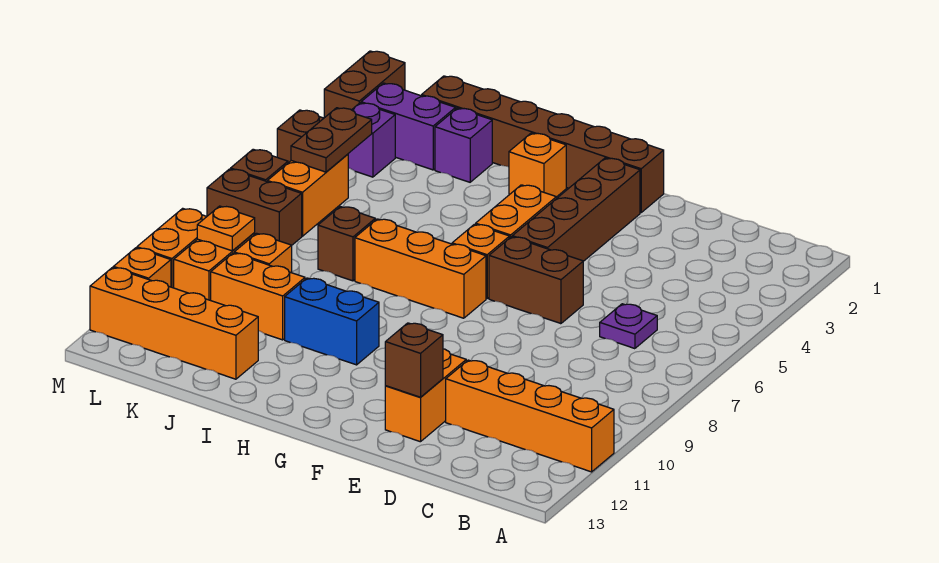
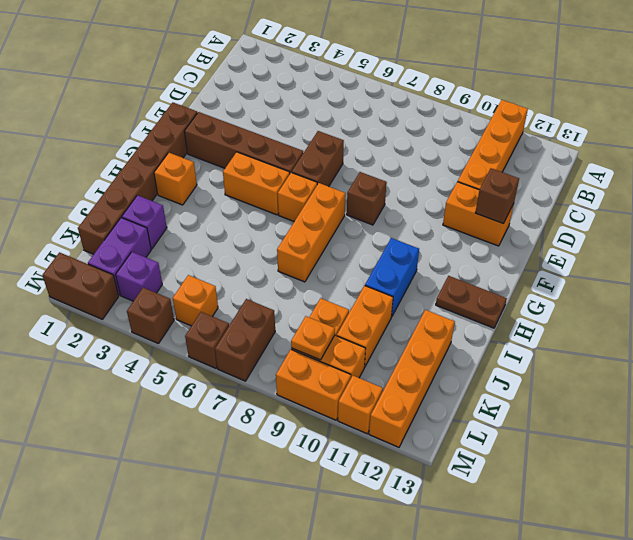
purple 1x1 plate [600,304,657,349] -> none
brown 1x1 brick [318,207,375,281] -> brown 1x1 brick moved to [347,172,387,225]
brown 1x2 plate [291,108,372,172] -> brown 1x2 plate moved to [436,276,507,328]
orange 1x2 brick [268,154,348,236] -> orange 1x1 brick [173,275,218,326]

